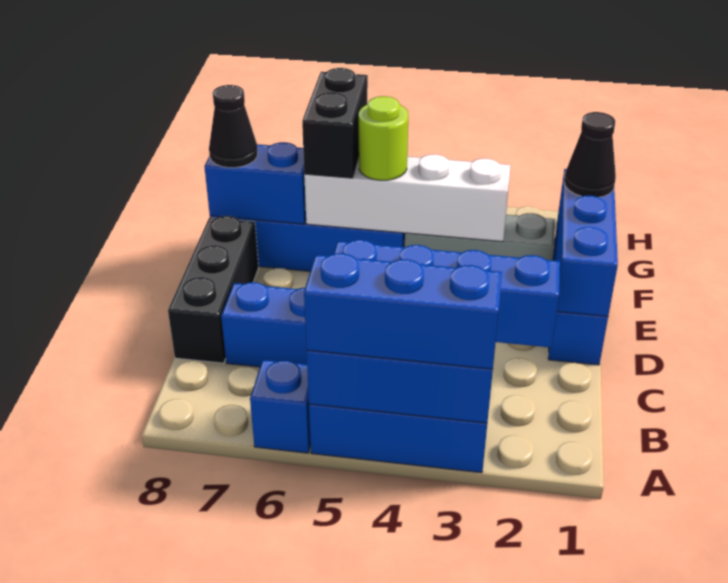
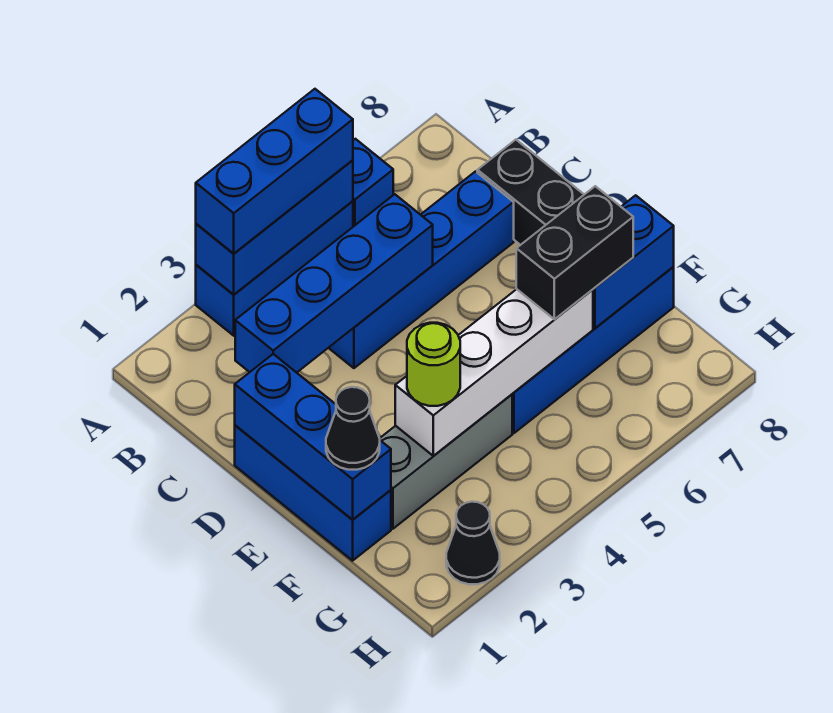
lime 1x1 round brick [359,96,408,180] -> lime 1x1 round brick moved to [407,323,460,406]
black 1x2 brick [302,68,368,178] -> black 1x2 brick turned to [516,186,633,319]
black 1x1 cone [209,85,258,168] -> black 1x1 cone moved to [446,502,500,584]

